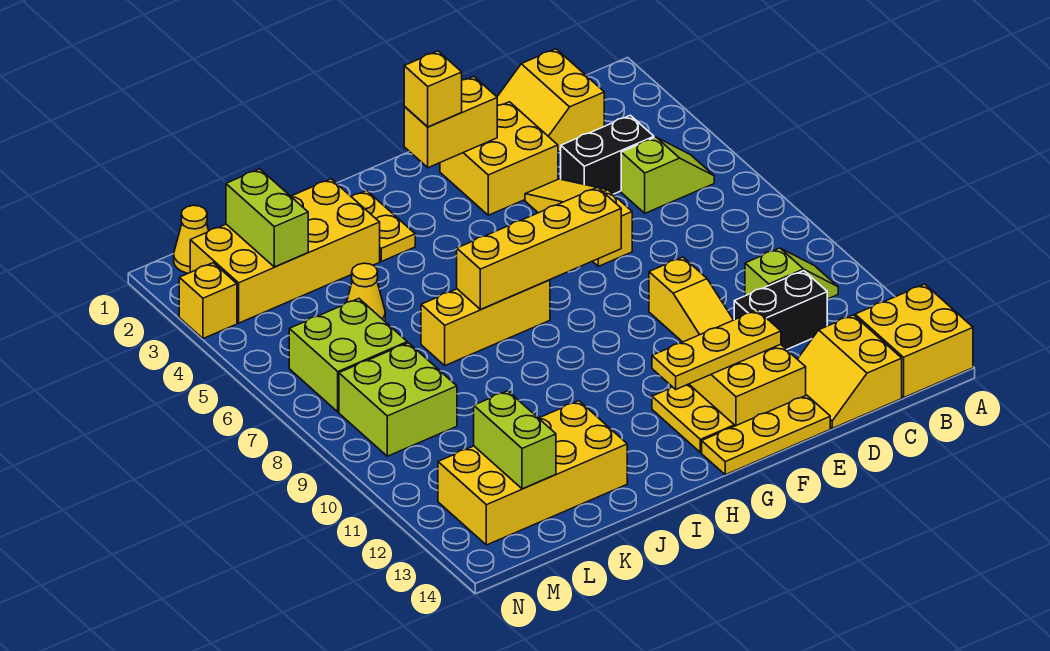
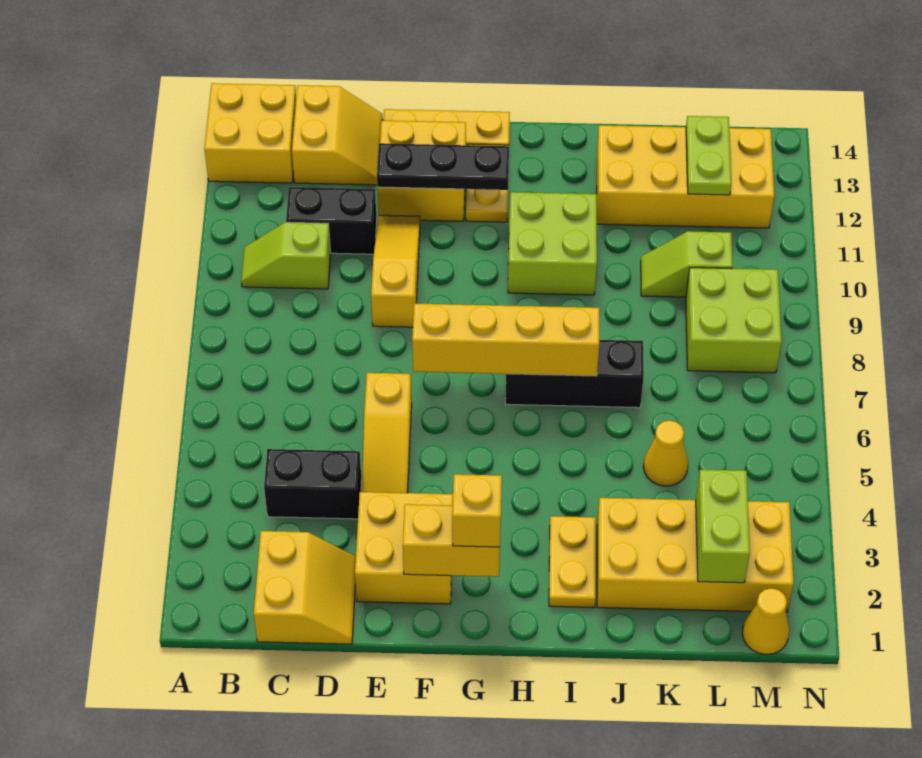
lime 1x2 slope [621,137,714,213] -> lime 1x2 slope moved to [641,231,733,297]
yellow 1x3 plate [652,310,781,389] -> black 1x3 plate [377,143,509,190]
yellow 1x3 brick [421,280,550,366] -> black 1x3 brick [505,340,644,408]
lime 2x2 brick [289,299,407,412] -> lime 2x2 brick moved to [508,192,597,295]
lime 1x2 brick [474,391,556,489] -> lime 1x2 plate [686,116,731,195]
yellow 1x1 brick [179,263,237,339] -> none

